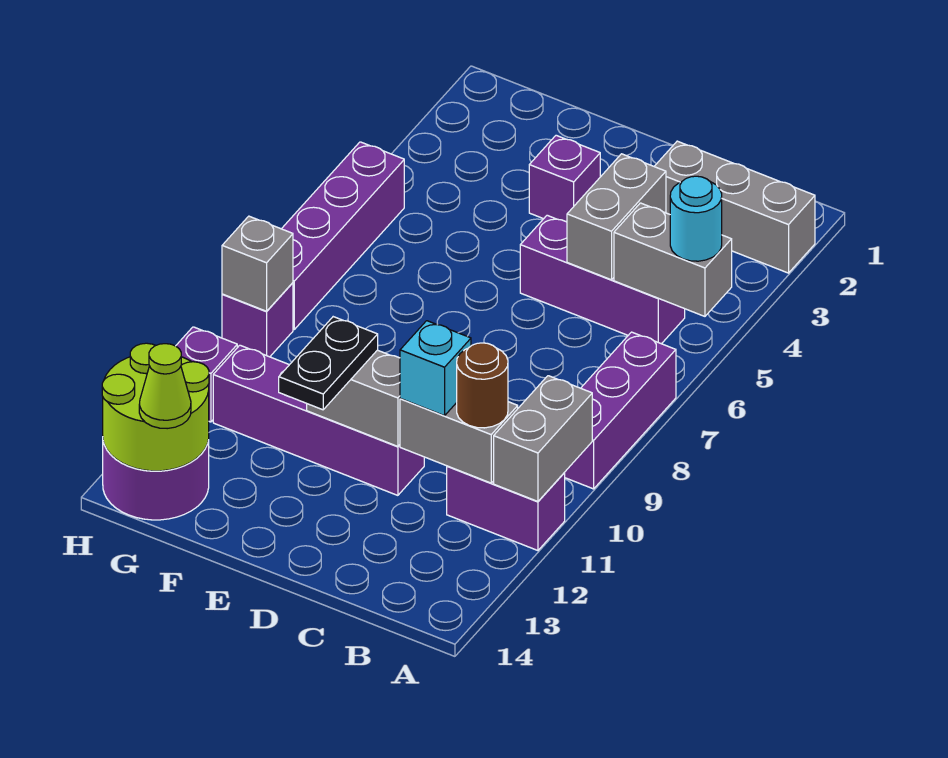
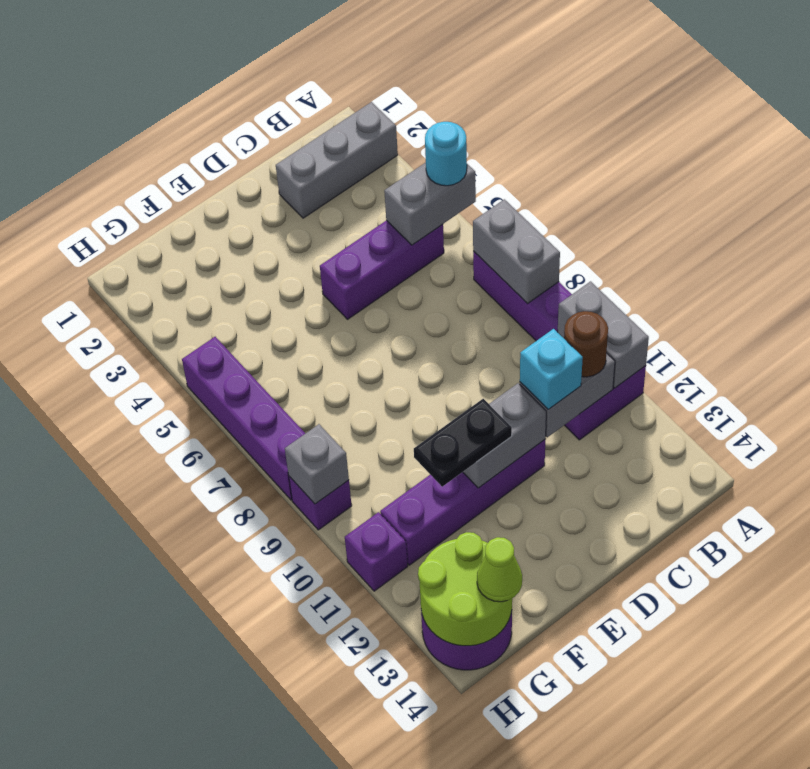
grey 1x2 brick [567,154,666,280] -> grey 1x2 brick moved to [473,199,560,304]
purple 1x1 brick [529,135,600,222] -> none
black 1x2 plate [279,317,378,410] -> black 1x2 plate turned to [414,399,512,487]

